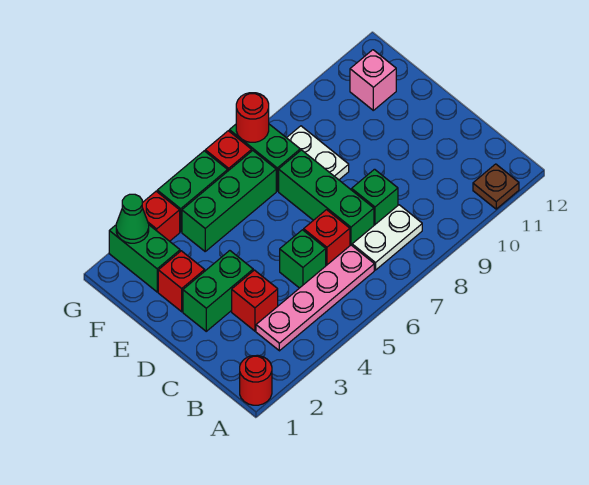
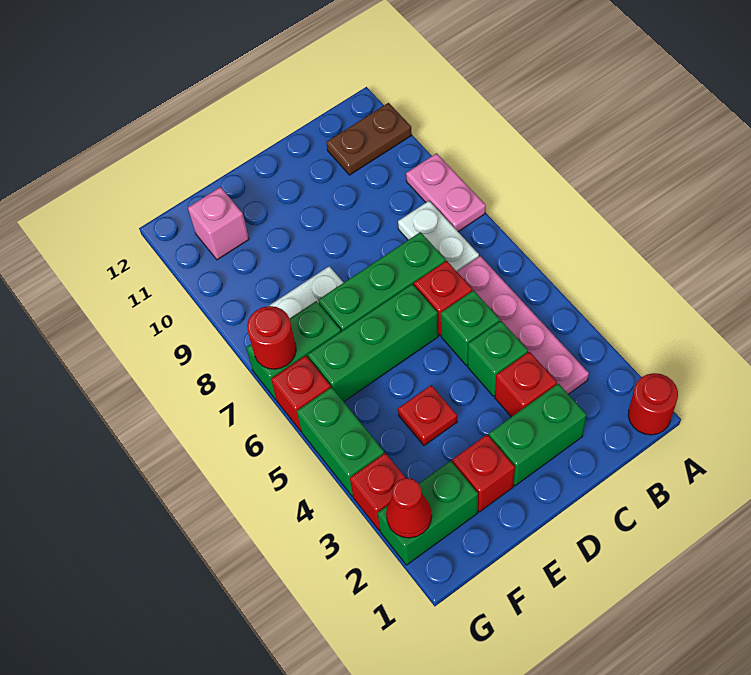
none -> pink 1x2 plate [406,153,486,232]
brown 1x1 plate [473,164,519,209] -> brown 1x2 plate [326,103,412,175]
green 1x1 brick [352,169,398,225] -> green 1x1 brick moved to [468,321,528,396]
green 1x2 brick [183,251,253,331] -> green 1x2 brick turned to [489,384,587,486]
none -> red 1x1 plate [398,385,457,445]
green 1x3 brick [182,151,276,251] -> green 1x3 brick turned to [308,284,438,402]
green 1x1 cone [116,194,149,243] -> red 1x1 cone [386,478,432,538]

